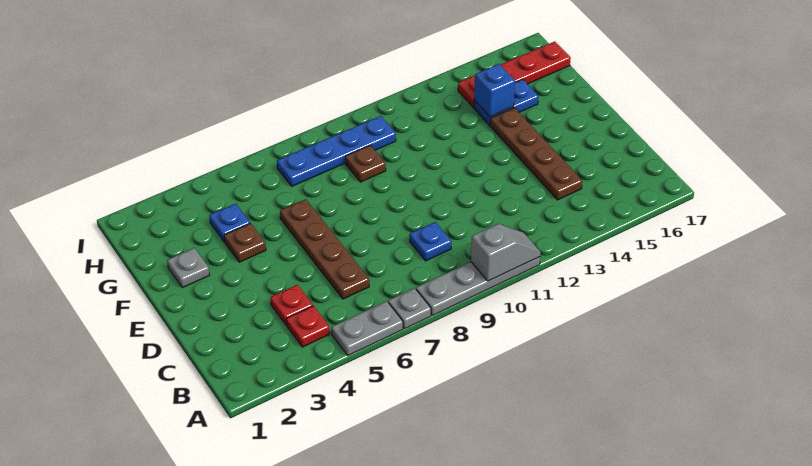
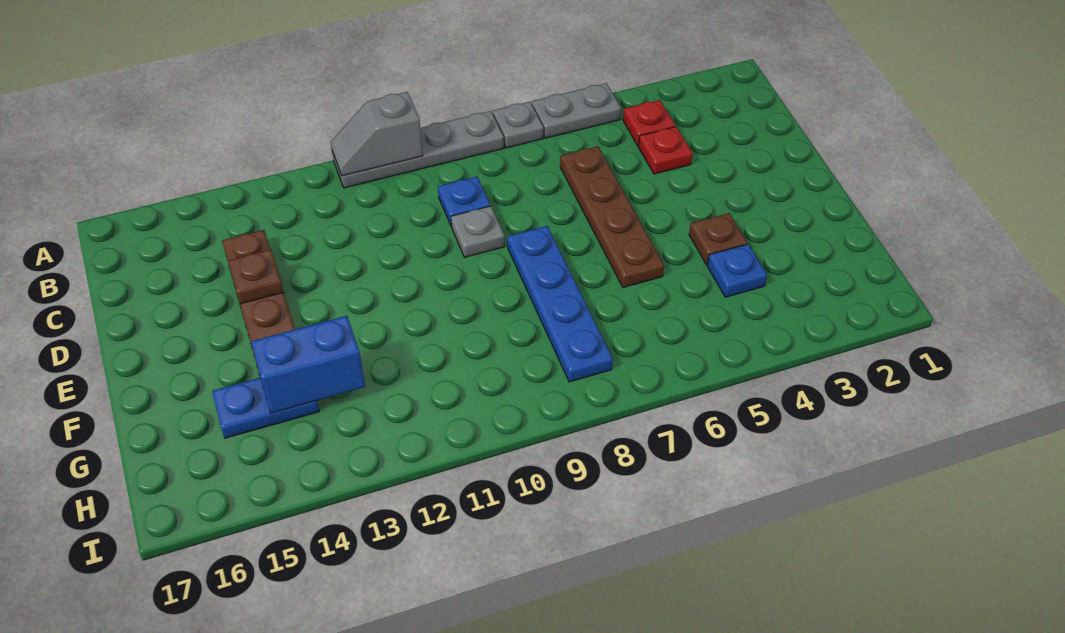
grey 1x1 plate [167,248,209,288] -> grey 1x1 plate moved to [451,206,505,257]
brown 1x1 plate [345,145,386,182] -> brown 1x1 plate moved to [228,249,284,304]
blue 1x1 brick [474,64,515,117] -> blue 1x2 brick [251,316,365,413]
blue 1x4 plate [277,116,396,186] -> blue 1x4 plate turned to [507,226,613,382]
red 1x4 plate [458,41,571,107] -> none

